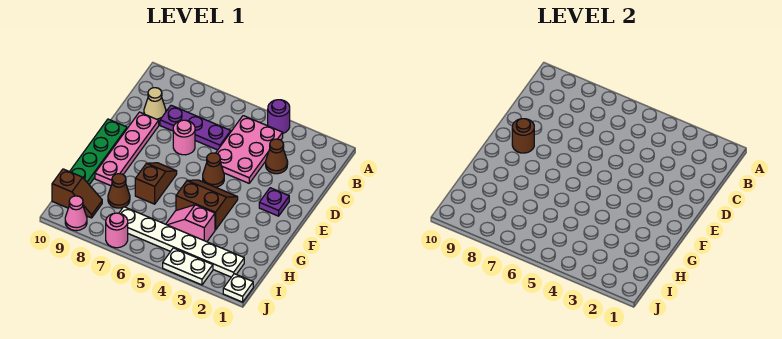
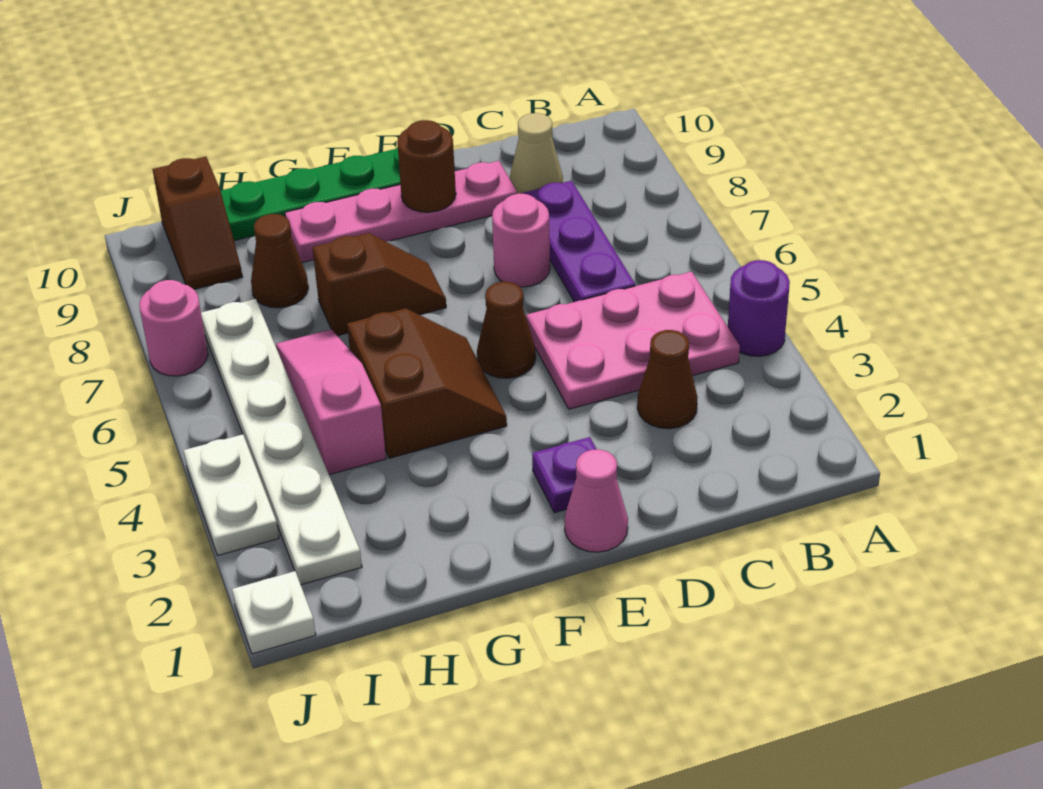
pink 1x2 slope [166,205,215,242] -> pink 1x3 slope [276,329,386,475]
pink 1x1 cone [65,196,87,231] -> pink 1x1 cone moved to [565,449,628,552]

